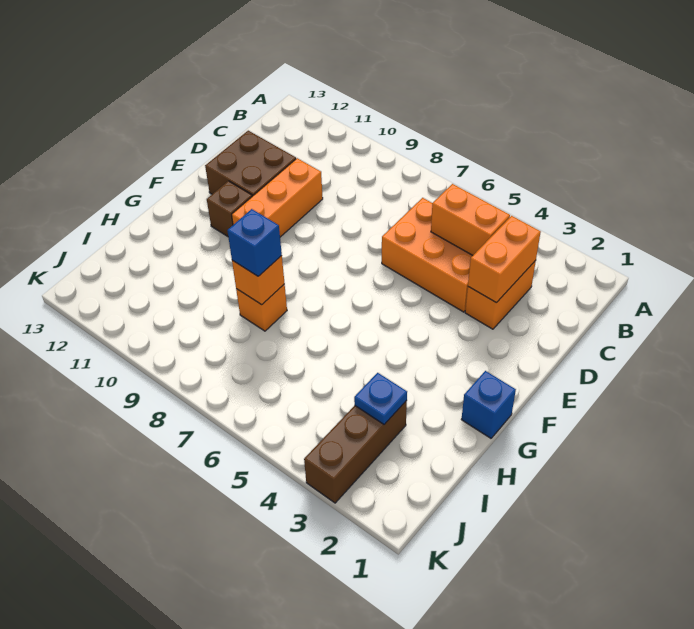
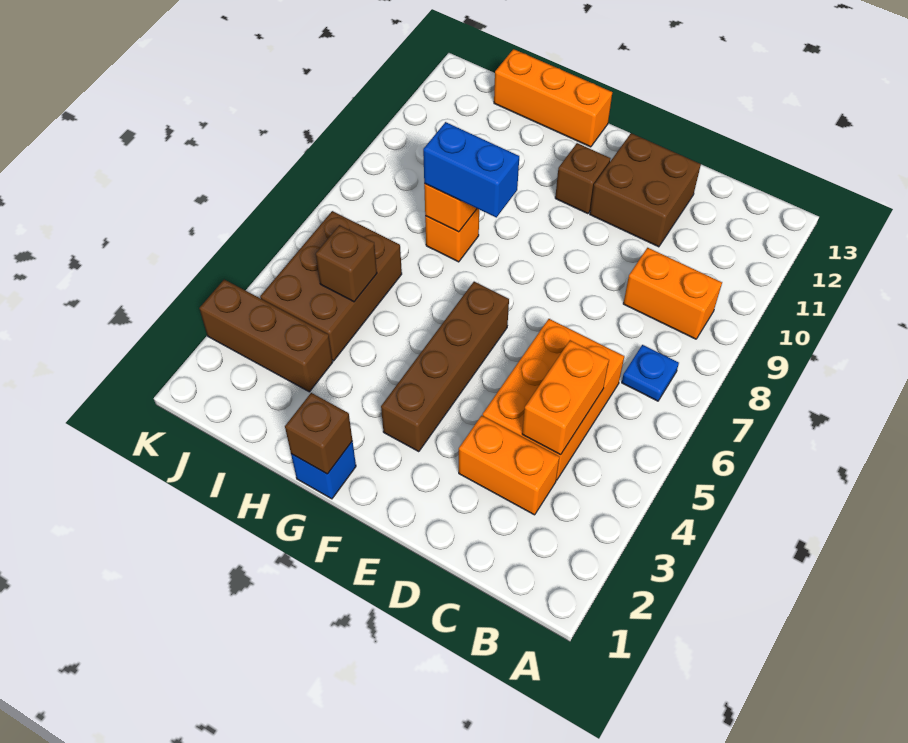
orange 1x2 brick [468,216,541,303] -> orange 1x2 brick moved to [623,248,722,339]
orange 1x3 brick [232,158,323,237] -> orange 1x3 brick moved to [494,49,612,147]
none -> brown 1x4 brick [381,282,509,452]
none -> brown 1x1 brick [285,393,352,474]
blue 1x1 brick [227,209,282,276] -> blue 1x2 brick [423,122,519,217]
blue 1x1 plate [354,373,407,424] -> blue 1x1 plate moved to [622,345,679,401]
none -> brown 2x3 brick [260,211,402,361]
none -> brown 1x1 brick [316,225,377,302]

